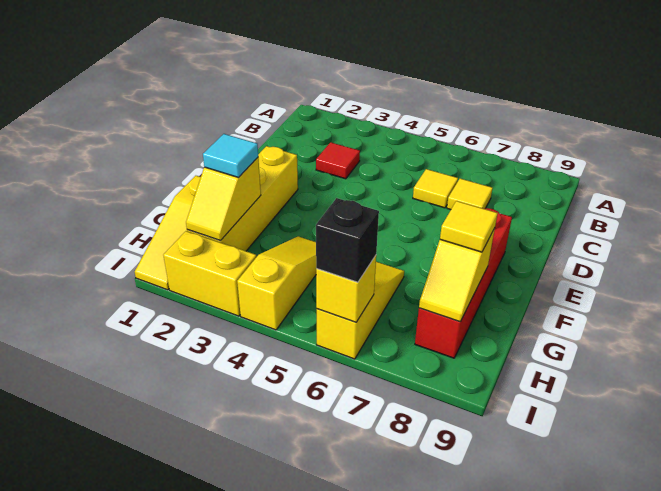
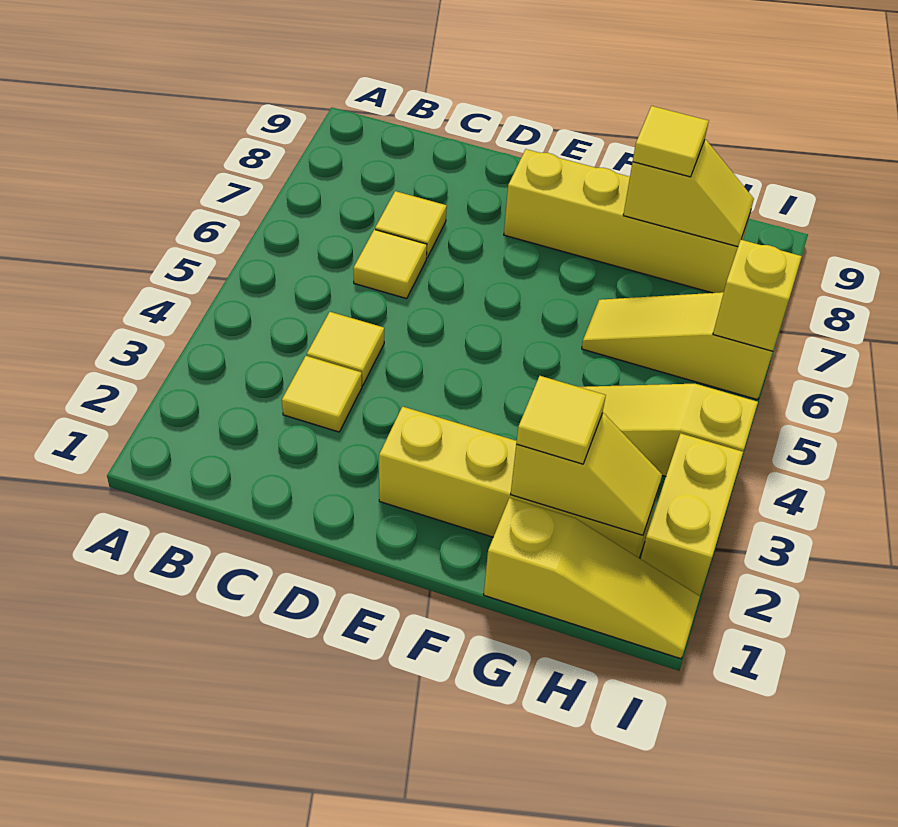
red 1x1 tile [316,142,360,179] -> yellow 1x1 tile [282,356,362,432]
none -> yellow 1x1 tile [307,312,384,385]
red 1x4 brick [415,208,512,358] -> yellow 1x4 brick [504,149,750,293]
cyan 1x1 tile [203,134,258,178] -> yellow 1x1 tile [516,376,606,464]
black 1x1 brick [316,198,379,282] -> none

